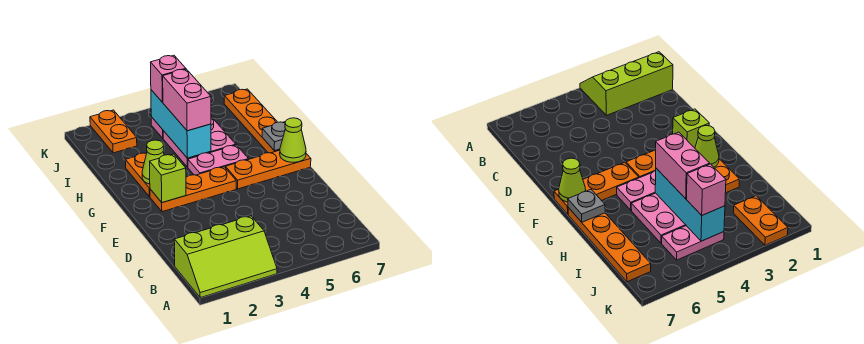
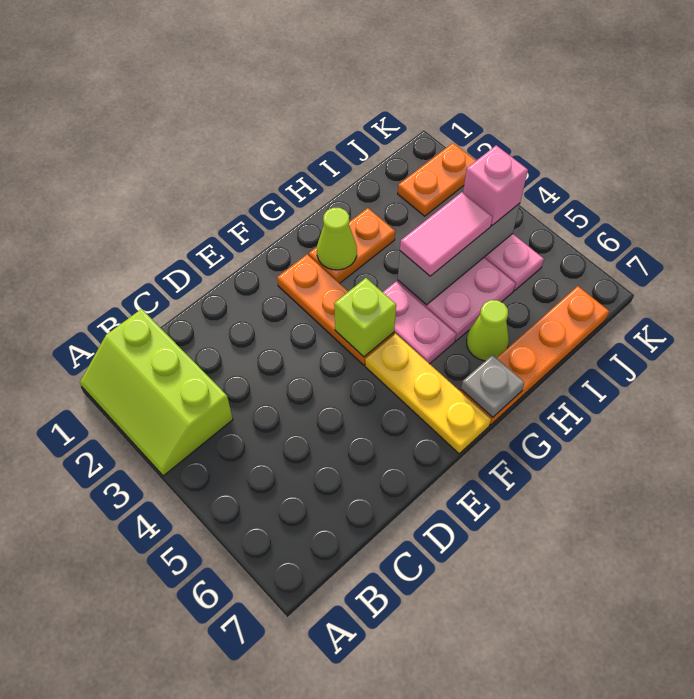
lime 1x1 brick [150,154,186,203] -> lime 1x1 brick moved to [334,278,396,357]
orange 1x3 plate [225,150,311,189] -> yellow 1x3 plate [365,334,491,454]
lime 1x1 cone [280,118,306,162] -> lime 1x1 cone moved to [467,300,509,361]
cyan 1x3 brick [151,90,211,158] -> grey 1x3 brick [398,203,520,305]
pink 1x2 brick [163,69,211,131] -> pink 1x2 tile [400,192,492,276]

